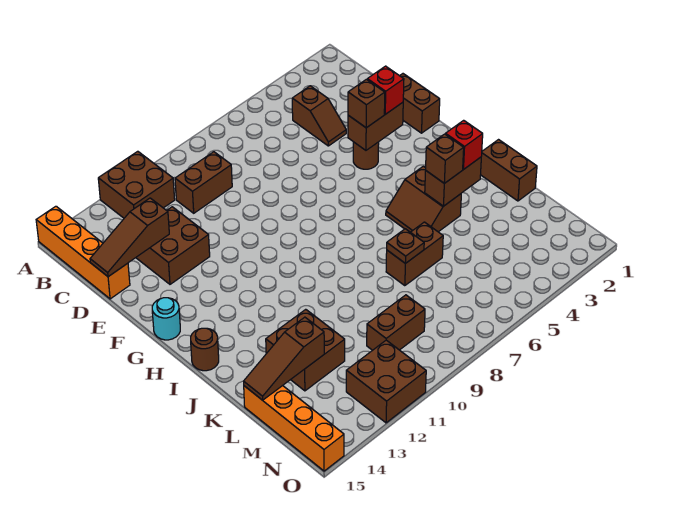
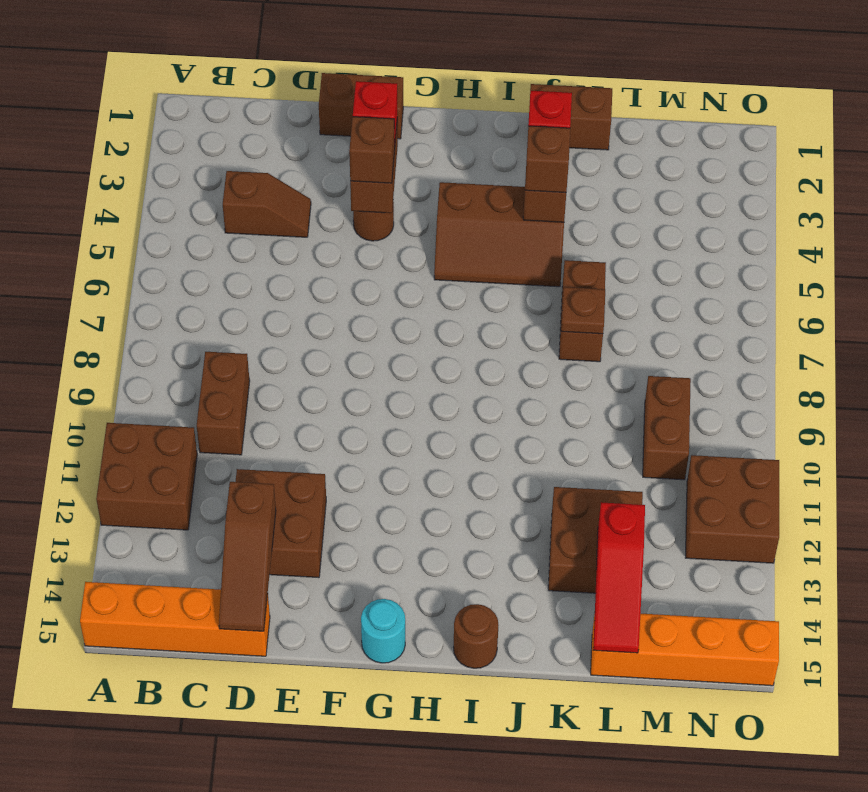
brown 2x2 slope [386,166,461,232] -> brown 2x3 slope [434,182,564,287]
brown 1x3 slope [244,317,324,400] -> red 1x3 slope [593,502,645,653]

